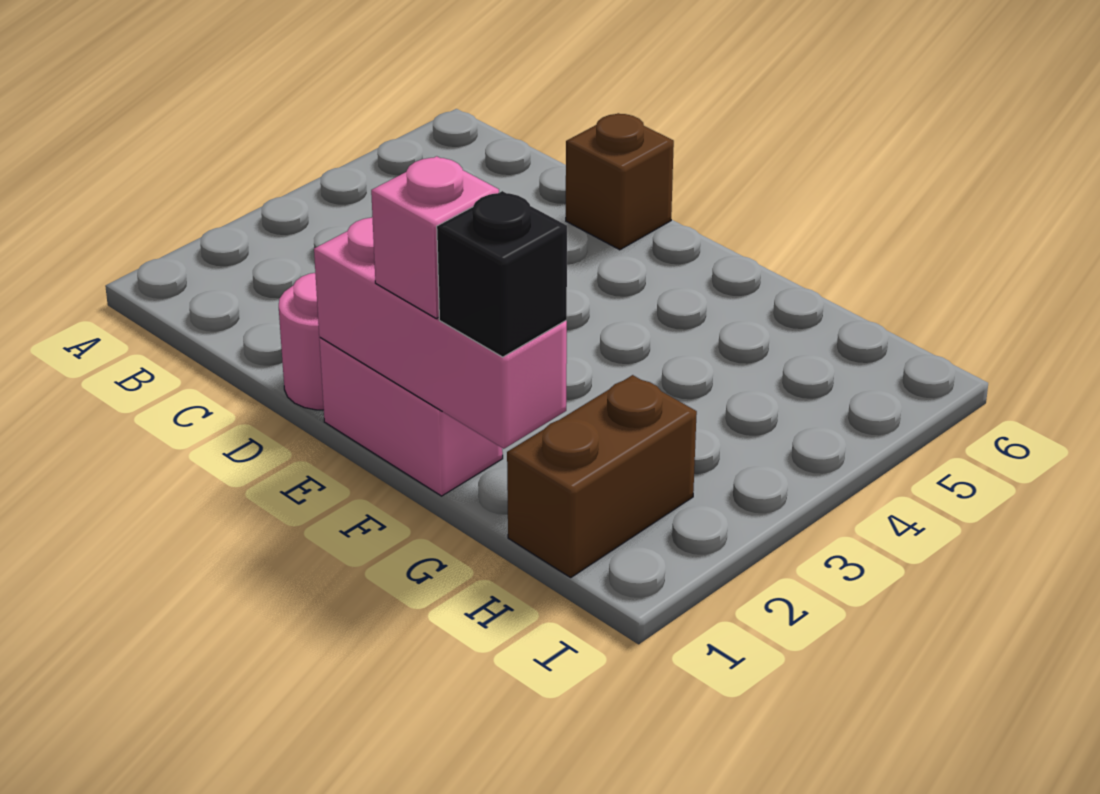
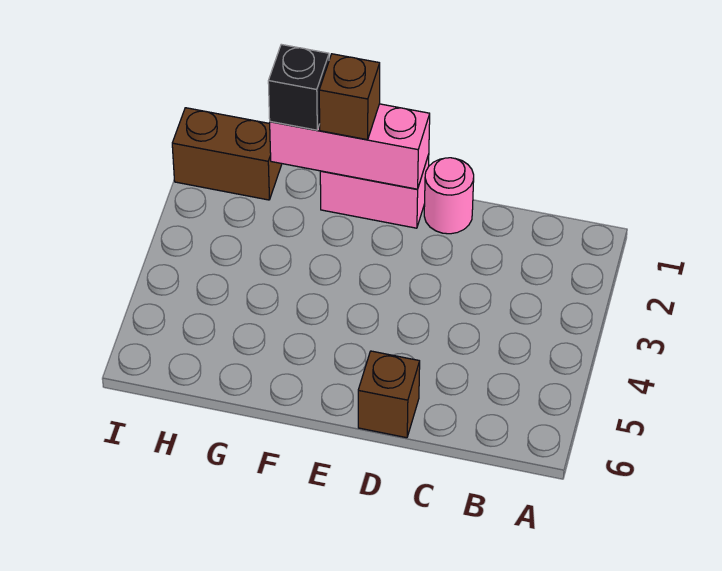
pink 1x1 brick [371,156,499,318] -> brown 1x1 brick [319,54,380,140]
brown 1x2 brick [507,375,697,578] -> brown 1x2 brick turned to [172,108,282,200]

